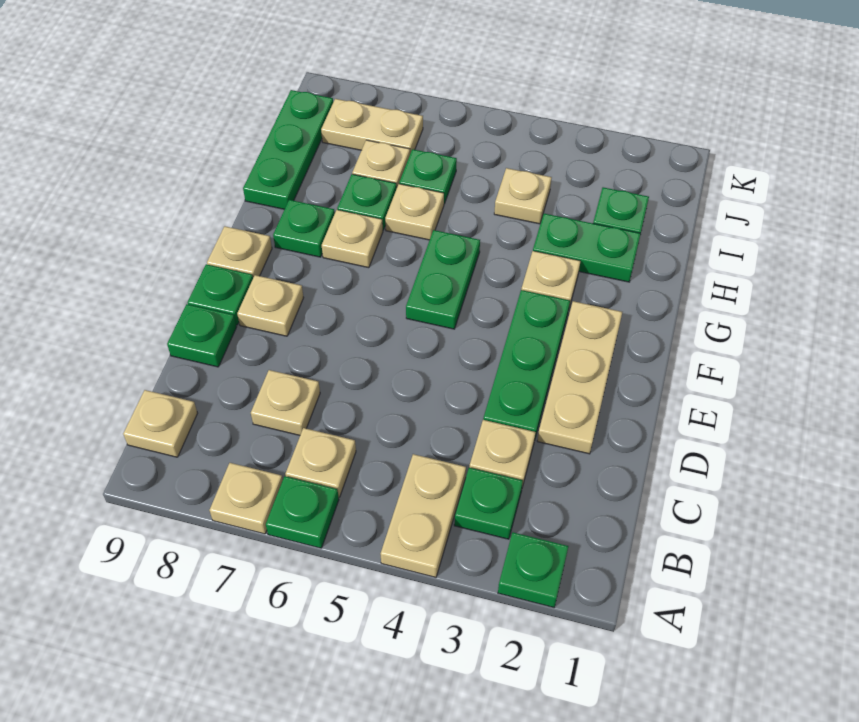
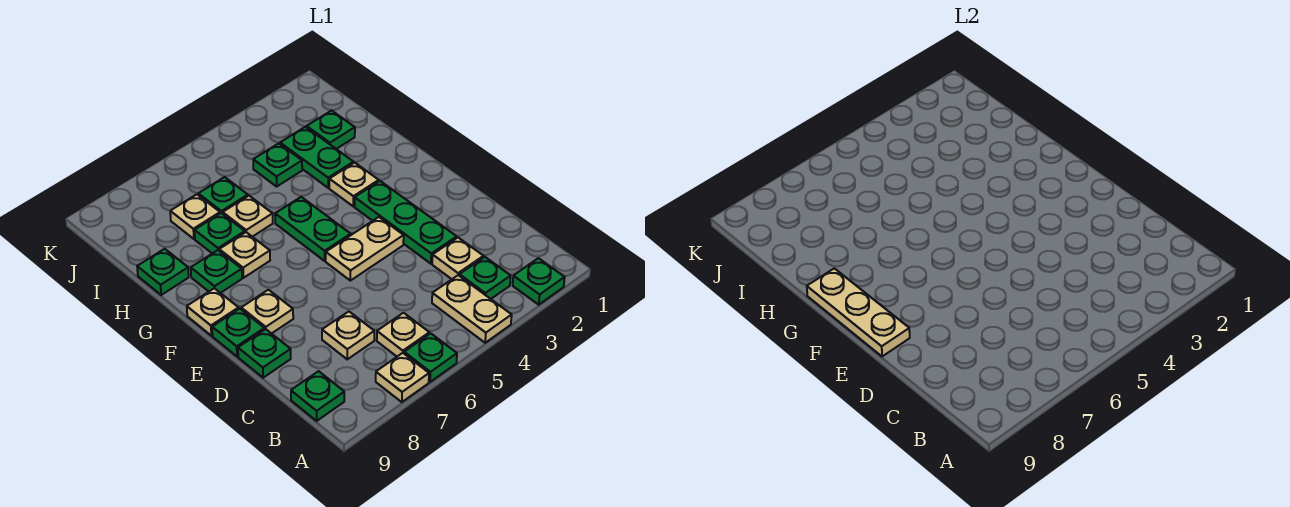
tan 1x1 plate [123,390,198,457] -> green 1x1 plate [291,371,344,421]
tan 1x3 plate [537,301,622,454] -> tan 1x3 plate moved to [807,268,910,356]
green 1x2 plate [533,213,641,282] -> green 1x2 plate turned to [280,127,354,188]
green 1x3 plate [243,90,333,209] -> green 1x1 plate [137,249,189,295]
tan 1x1 plate [494,168,552,224] -> green 1x1 plate [253,143,302,186]
tan 1x2 plate [321,99,423,153] -> tan 1x2 plate moved to [326,217,404,281]

